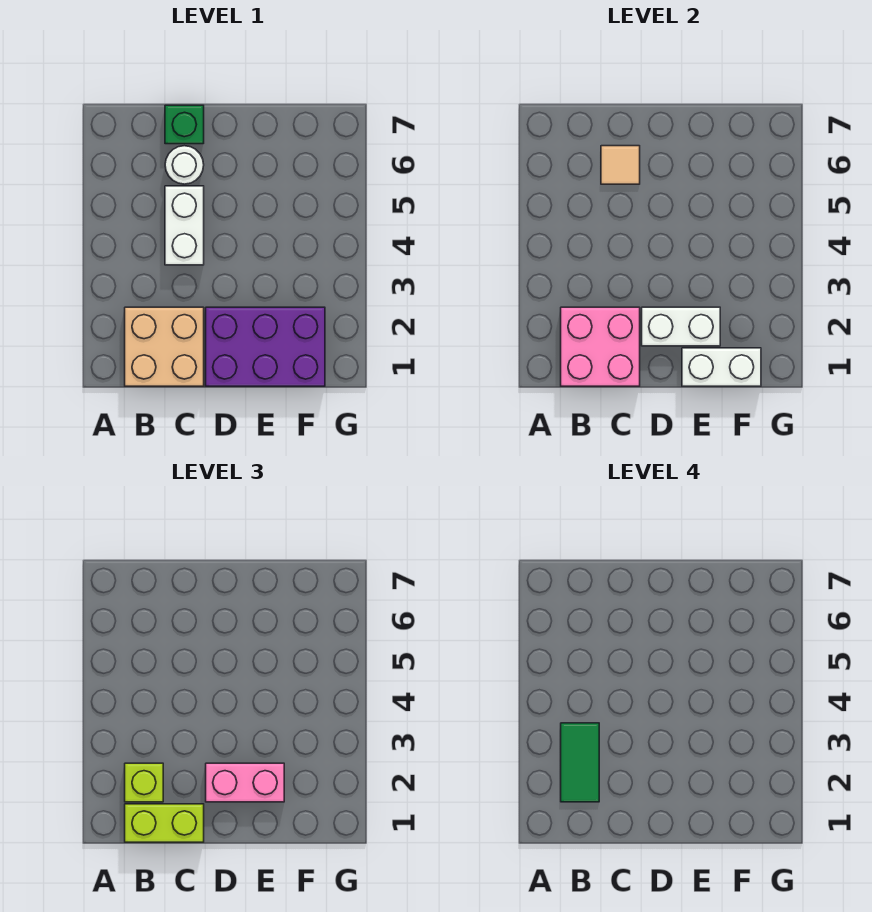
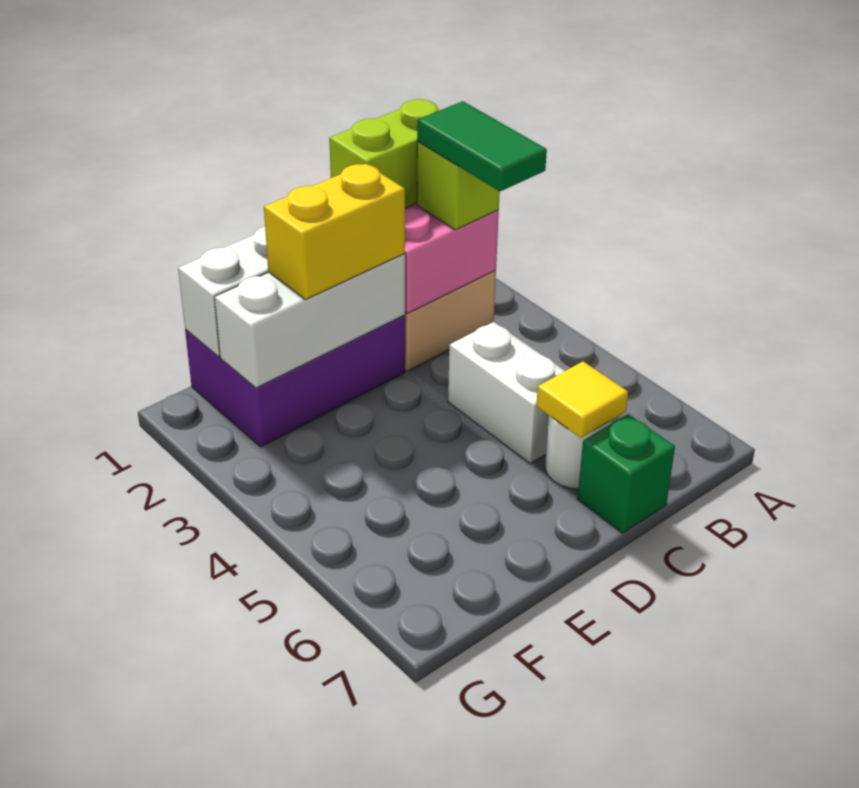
tan 1x1 tile [601,146,640,184] -> yellow 1x1 tile [536,361,628,438]
white 1x2 brick [642,307,720,346] -> white 1x3 brick [215,254,405,388]
pink 1x2 brick [206,763,284,802] -> yellow 1x2 brick [264,164,405,299]

